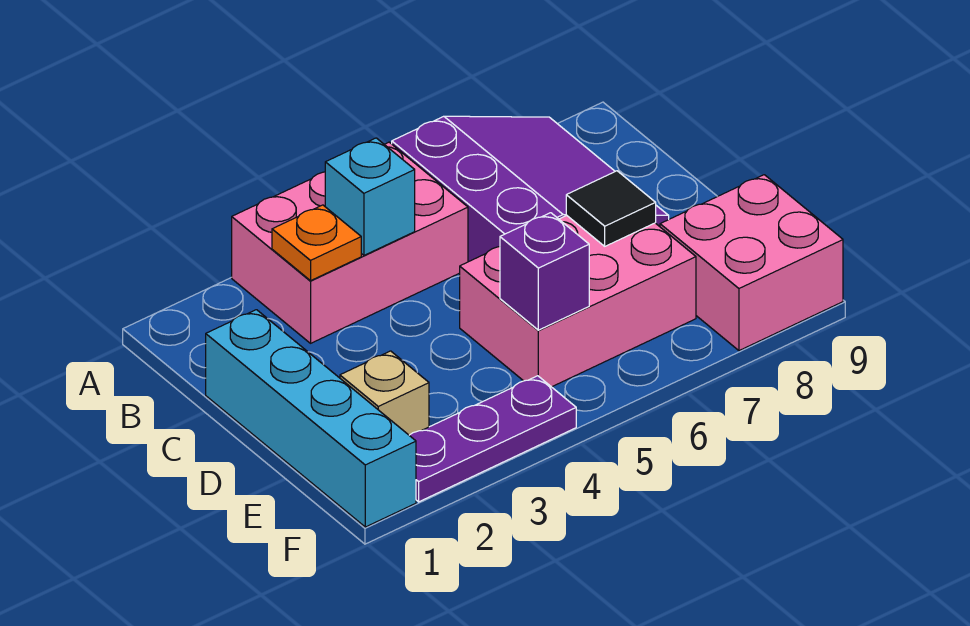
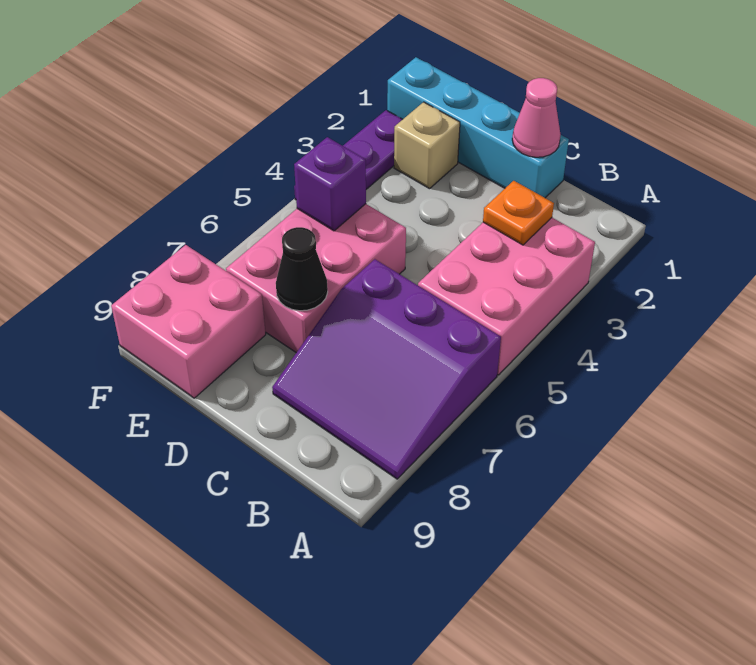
cyan 1x1 brick [325,138,415,255] -> none
none -> pink 1x1 cone [512,78,561,157]
black 1x1 tile [566,171,656,246] -> black 1x1 cone [276,227,328,311]

